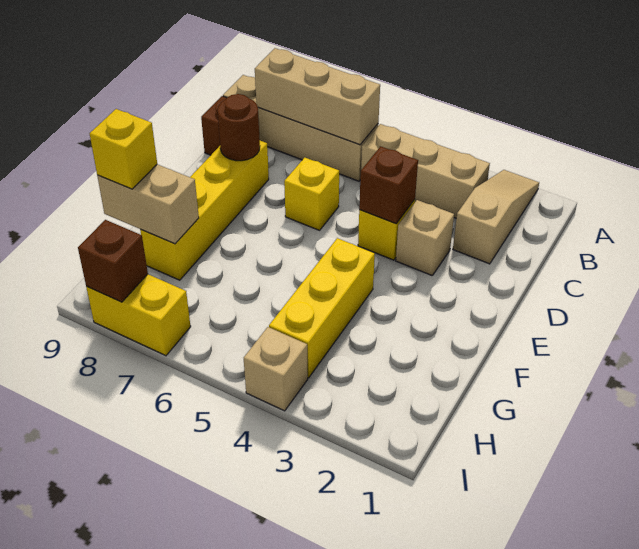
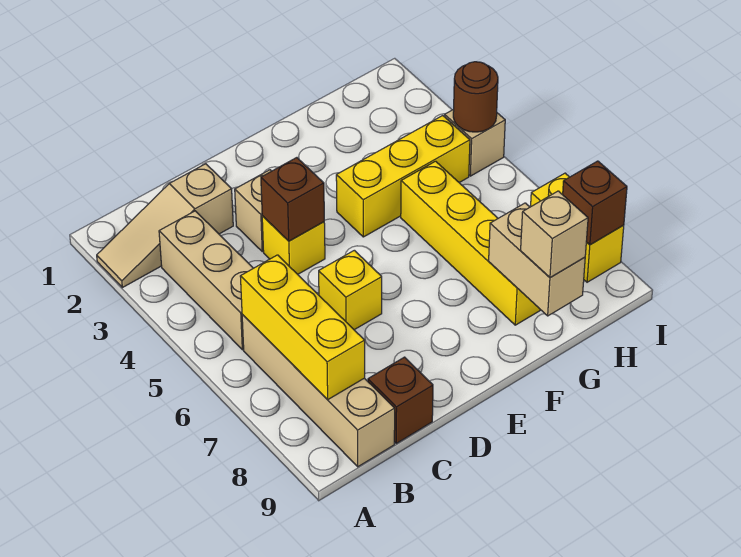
tan 1x3 brick [255,48,380,145] -> yellow 1x3 brick [240,255,365,400]
yellow 1x4 brick [140,141,269,280] -> yellow 1x4 brick turned to [401,161,540,325]
brown 1x1 round brick [217,94,260,161] -> brown 1x1 round brick moved to [453,62,498,132]
yellow 1x1 brick [90,109,157,189] -> tan 1x1 brick [521,191,588,278]

